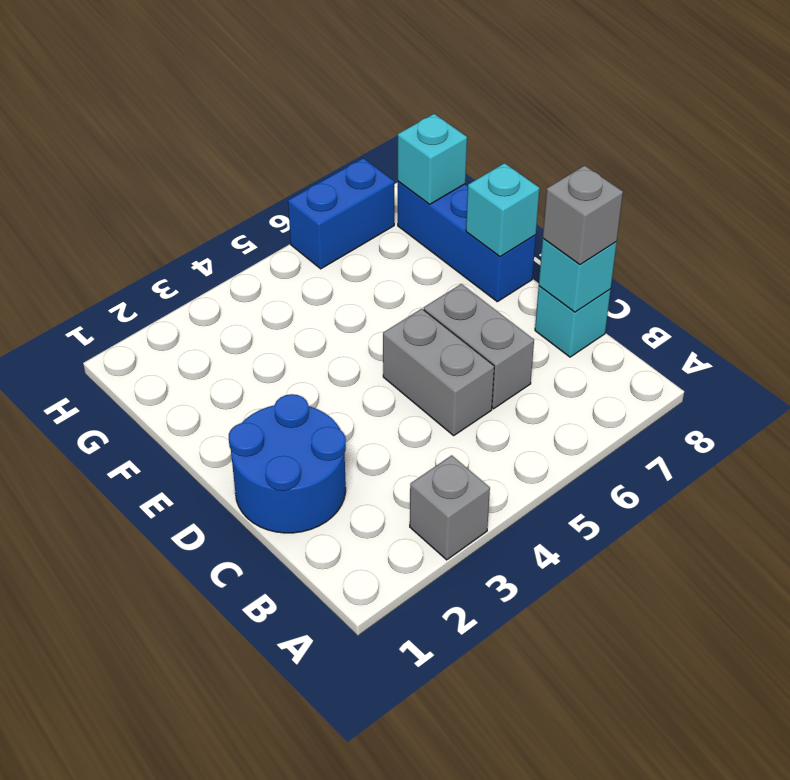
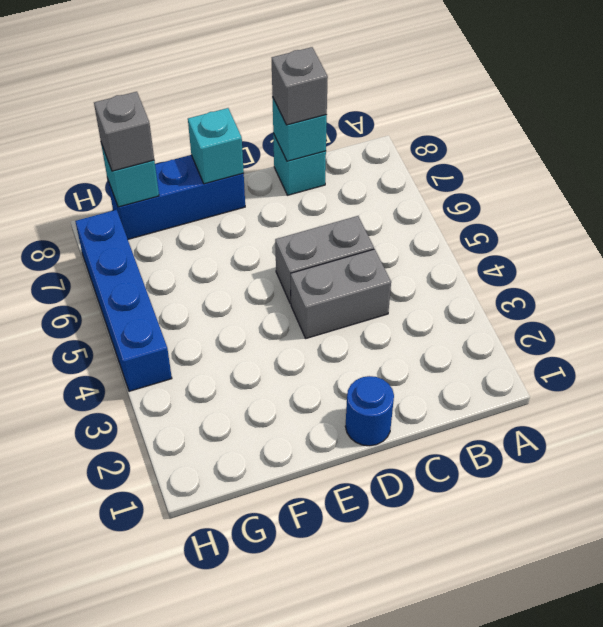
grey 1x1 brick [410,455,490,560] -> grey 1x1 brick moved to [94,92,154,171]
blue 2x2 round brick [229,394,346,533] -> blue 1x1 round brick [345,376,394,446]
grey 1x2 brick [424,284,534,409] -> grey 1x2 brick moved to [291,249,391,338]
blue 1x2 brick [288,158,394,269] -> blue 1x4 brick [75,210,172,391]

